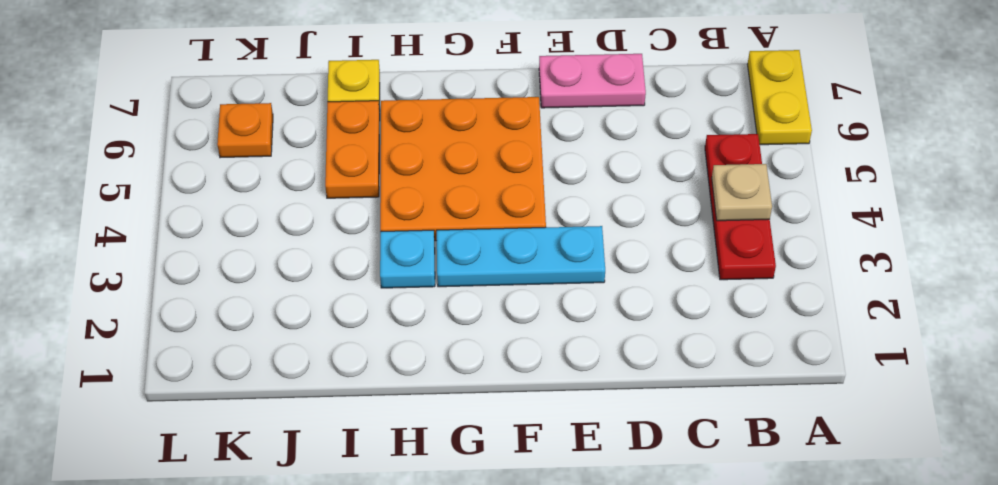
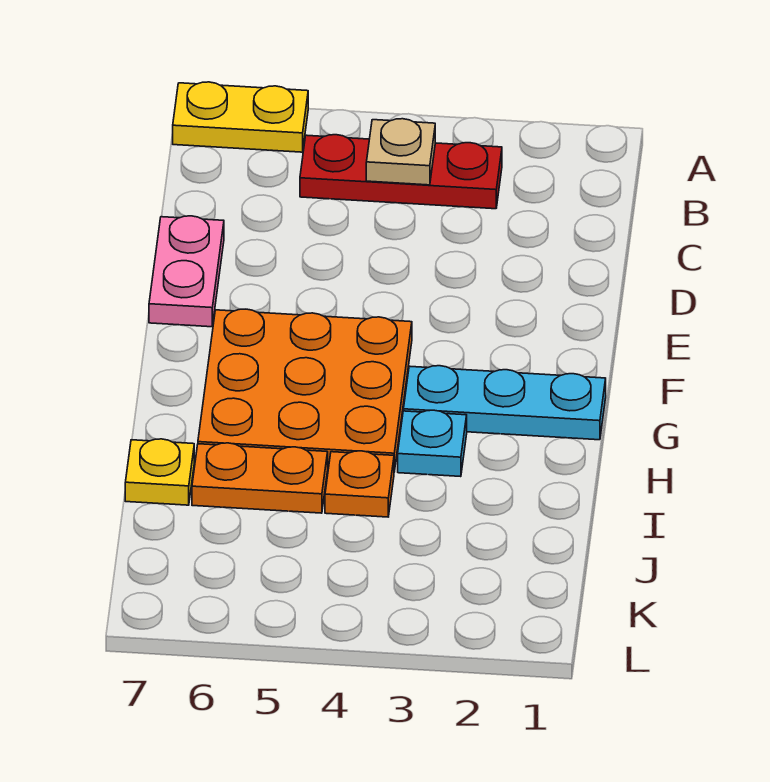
cyan 1x3 plate [437,226,605,287] -> cyan 1x3 plate turned to [404,366,606,440]
orange 1x1 plate [217,103,273,158] -> orange 1x1 plate moved to [325,451,394,517]

